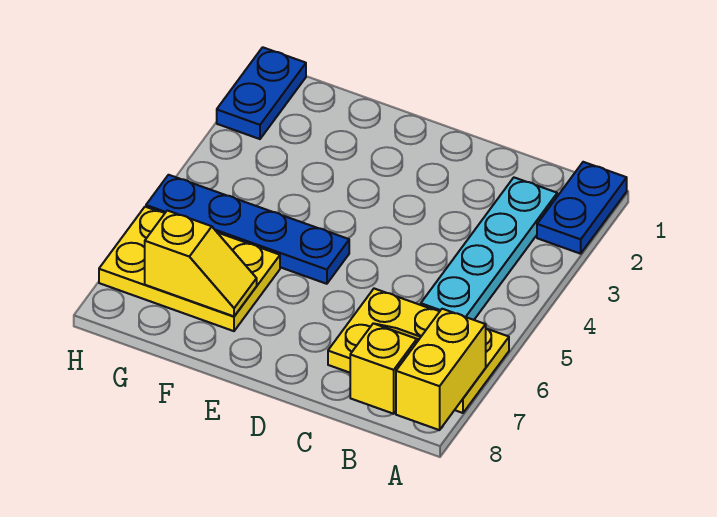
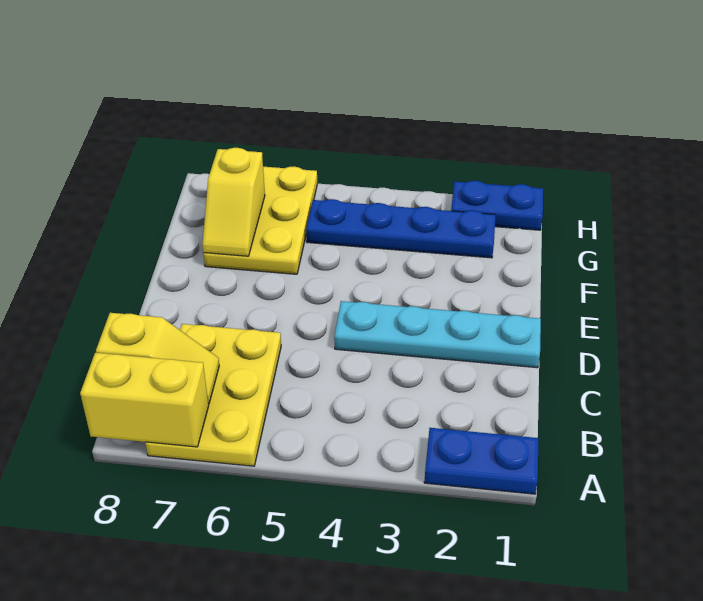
cyan 1x4 plate [421,178,557,320] -> cyan 1x4 plate moved to [334,301,541,368]
blue 1x4 plate [146,175,349,284] -> blue 1x4 plate turned to [306,199,496,258]

